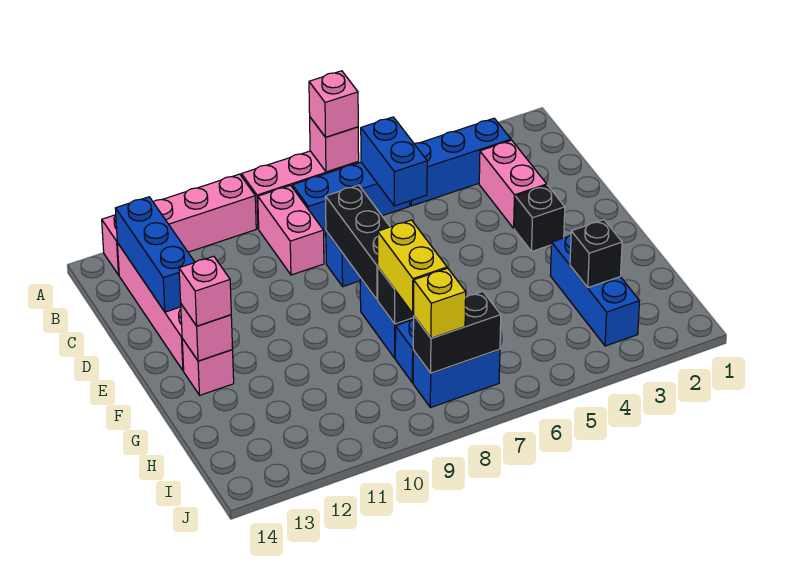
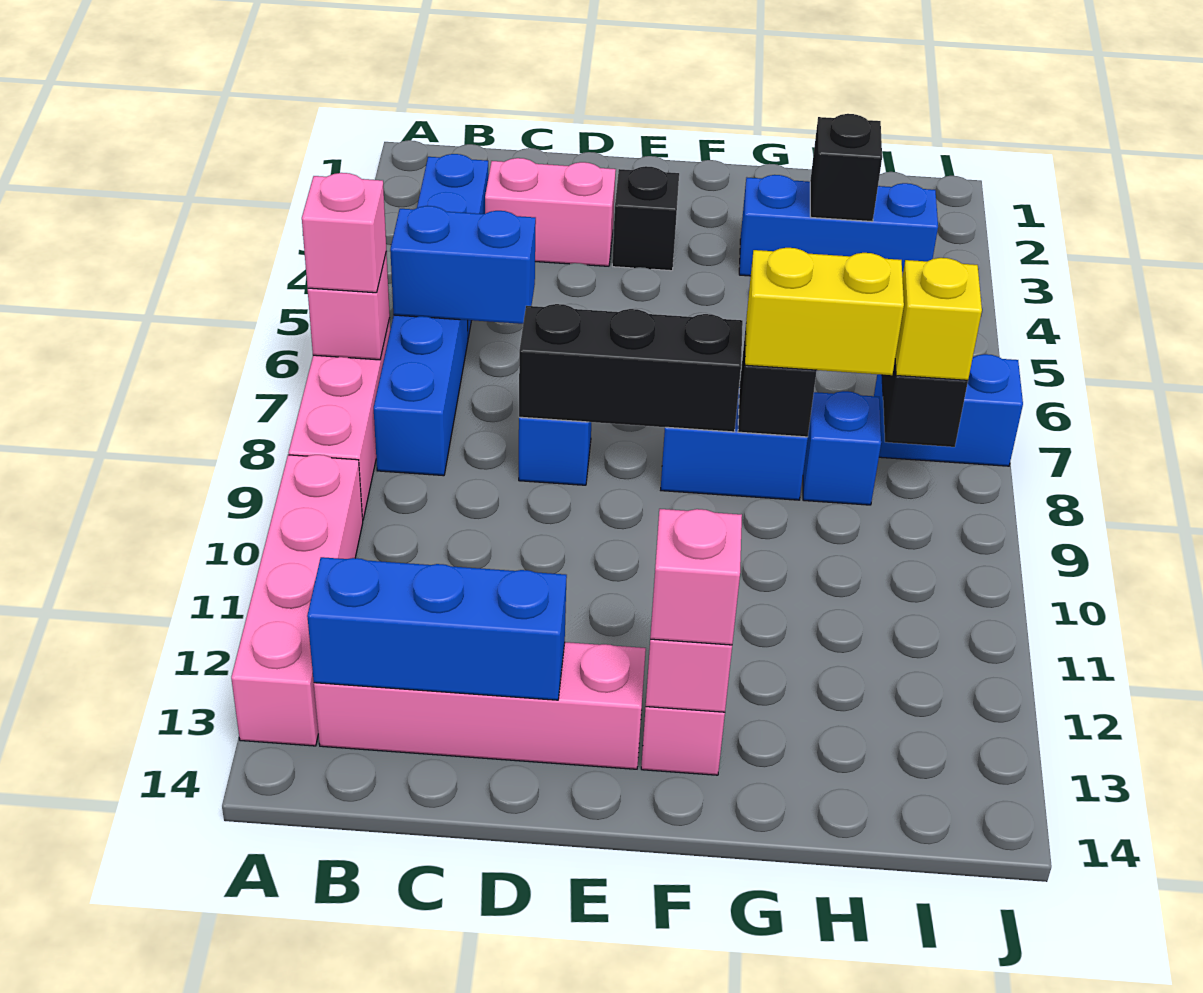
pink 1x2 brick [258,185,324,275] -> none
blue 1x2 brick [413,349,500,408] -> blue 1x2 brick turned to [874,354,1023,466]

